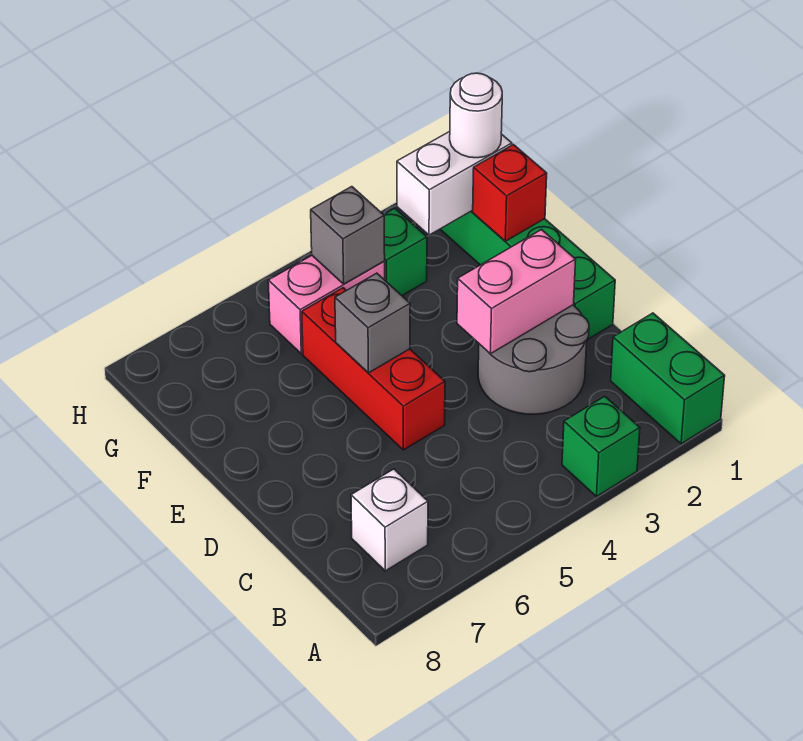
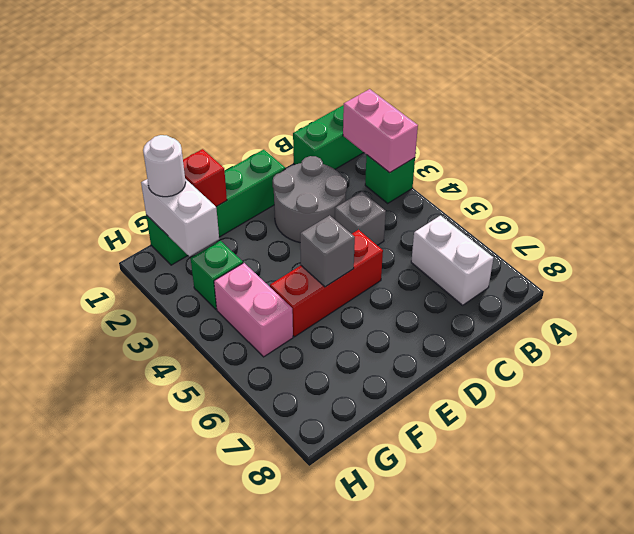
white 1x1 brick [351,469,428,571] -> white 1x2 brick [411,216,493,305]
pink 1x2 brick [457,230,576,354] -> pink 1x2 brick moved to [343,89,418,173]
grey 1x1 brick [311,187,385,284] -> grey 1x1 brick moved to [335,192,386,245]

